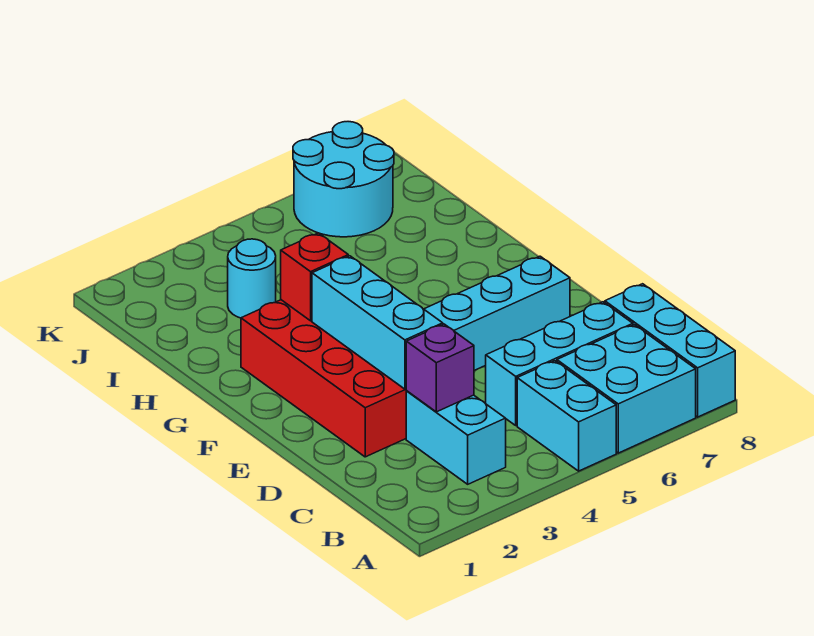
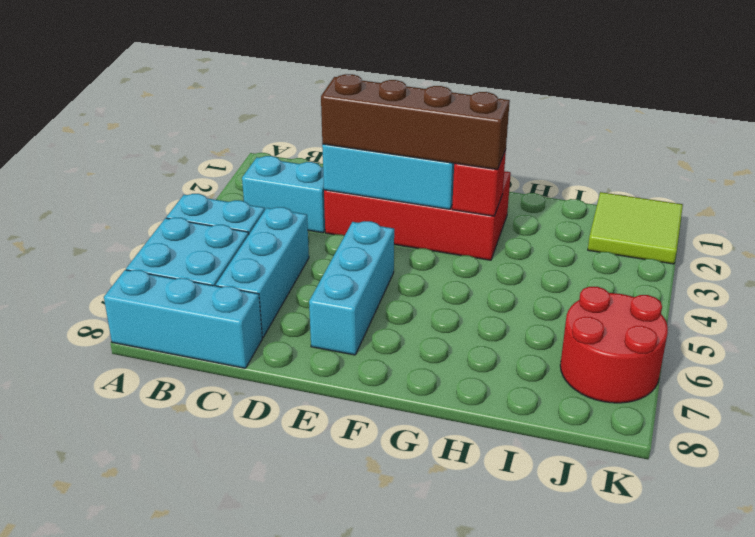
purple 1x1 brick [406,324,474,412] -> none
none -> brown 1x4 brick [321,74,510,170]
cyan 1x1 round brick [228,239,276,318] -> none
none -> lime 2x2 tile [588,192,683,264]
cyan 2x2 round brick [293,122,394,237] -> red 2x2 round brick [560,287,668,403]

